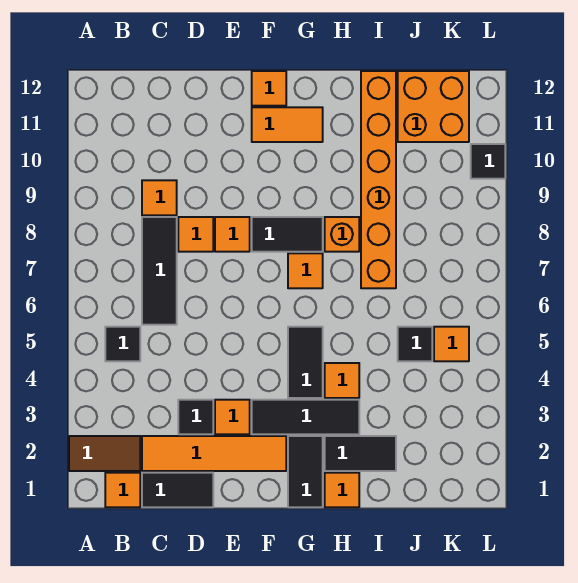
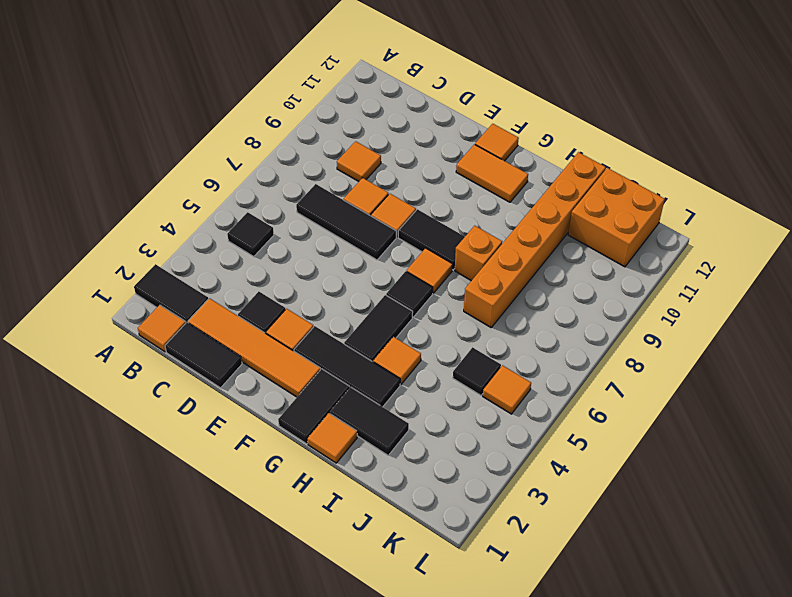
brown 1x2 tile [69,436,140,471] -> black 1x2 tile [134,264,208,323]
black 1x3 tile [142,217,177,325] -> black 1x3 tile turned to [296,184,396,260]
black 1x1 tile [471,144,505,179] -> black 1x1 tile moved to [386,271,433,317]

